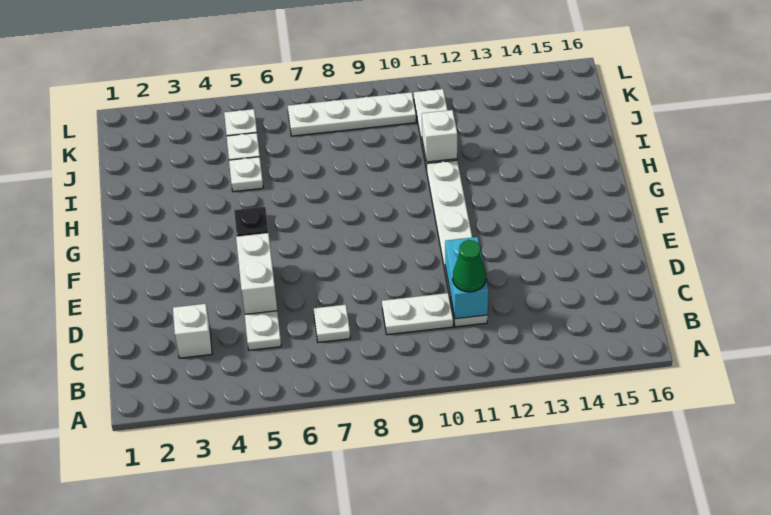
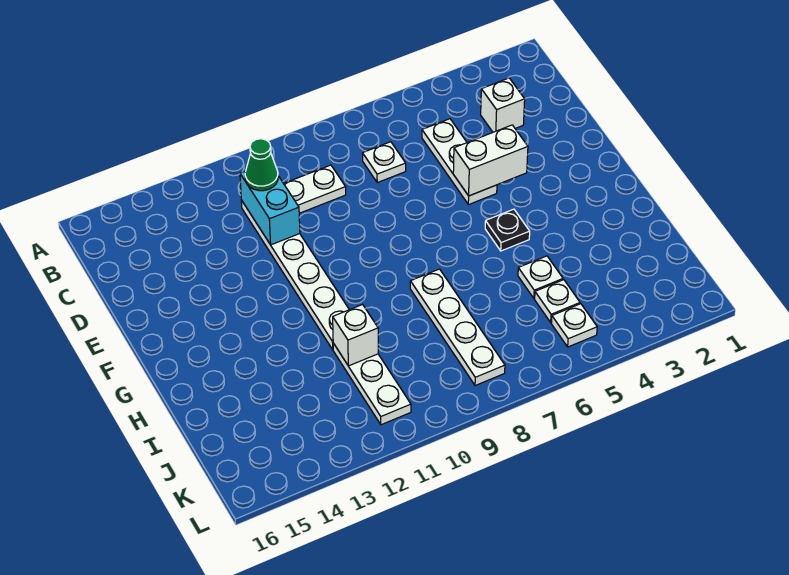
white 1x2 brick [236,233,277,314] -> white 1x2 brick turned to [453,125,528,196]
white 1x4 plate [288,92,416,136] -> white 1x4 plate turned to [410,269,505,386]

